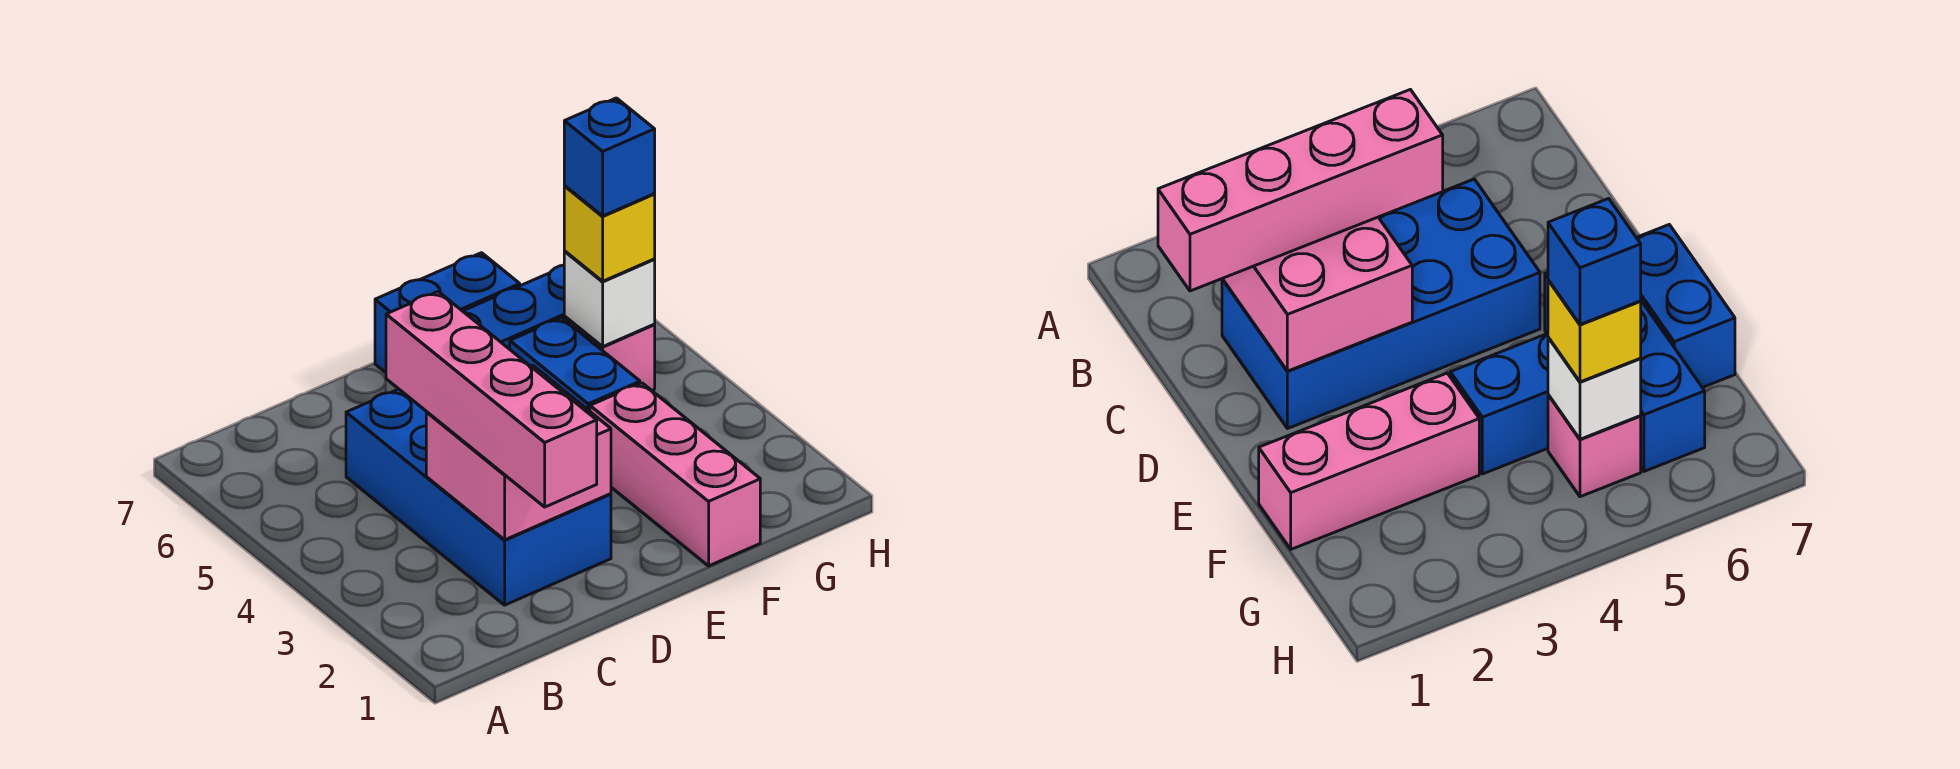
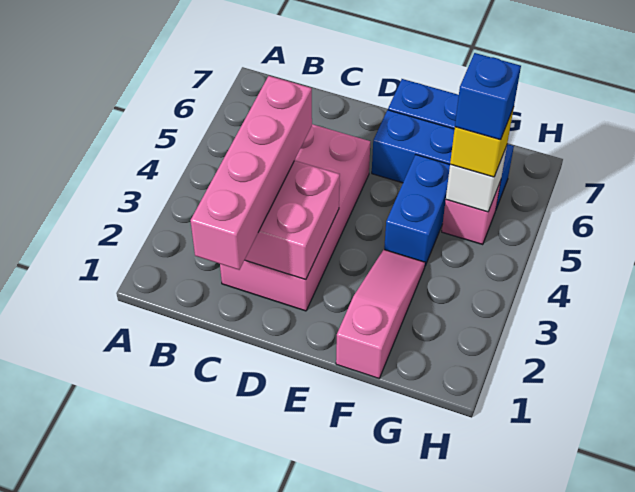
blue 2x4 brick [346,389,611,605] -> pink 2x4 brick [220,124,370,311]
pink 1x3 brick [590,383,760,566] -> pink 1x3 slope [336,250,425,378]

